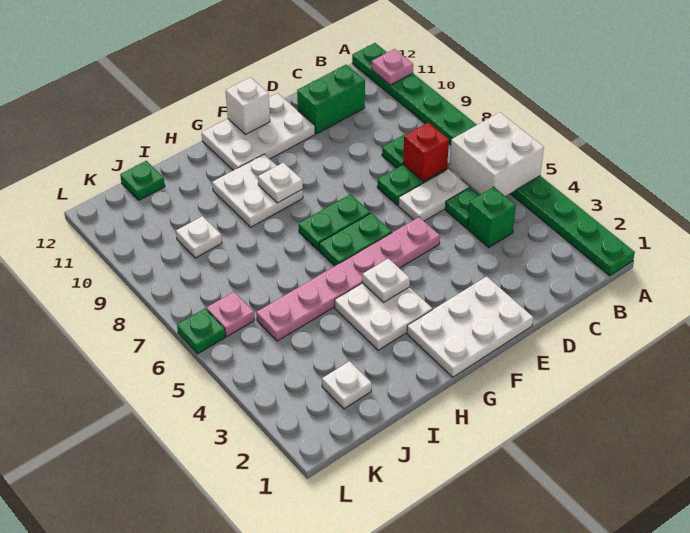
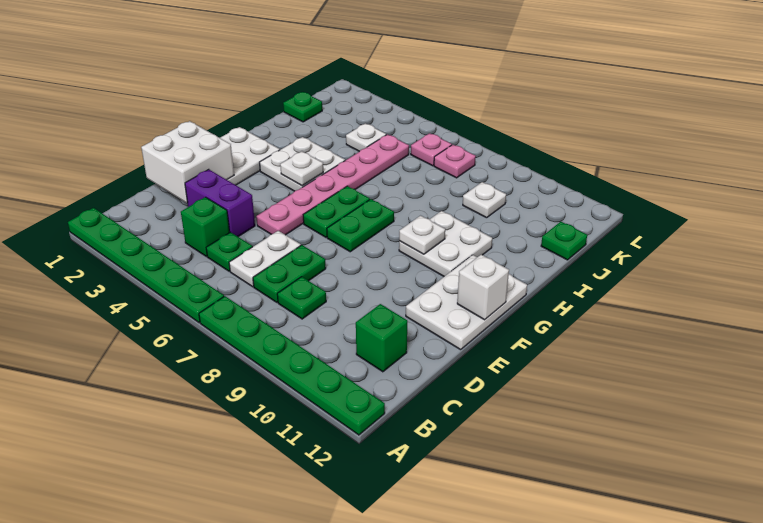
white 2x2 brick [449,112,544,196] -> white 2x2 brick moved to [141,121,234,203]
pink 1x1 plate [372,49,413,85] -> pink 1x1 plate moved to [434,145,476,178]
red 1x1 brick [403,122,449,181] -> none
green 1x2 brick [297,65,365,134] -> green 1x1 brick [356,304,407,372]
none -> purple 1x2 brick [185,169,255,237]
white 1x1 plate [322,361,372,409] -> white 1x1 plate moved to [346,123,386,151]
green 1x1 plate [177,309,226,354] -> green 1x1 plate moved to [283,92,322,122]

